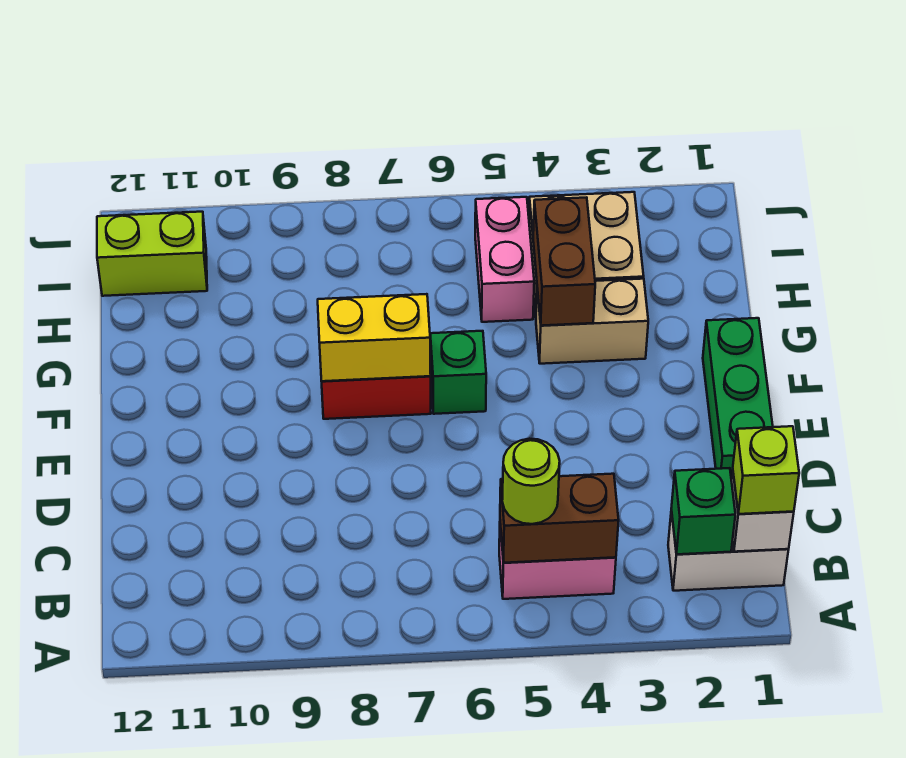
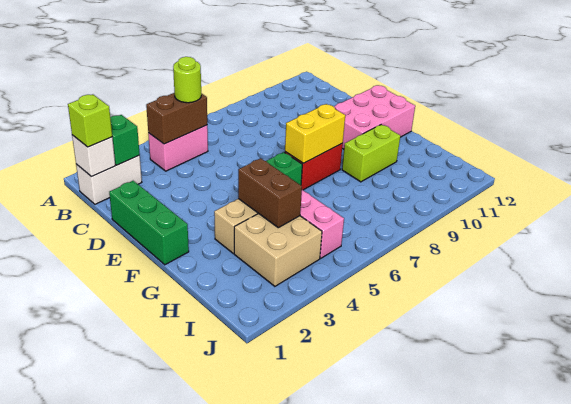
none -> pink 2x3 brick [334,85,415,149]
lime 1x2 brick [97,212,207,296] -> lime 1x2 brick moved to [342,124,400,182]

